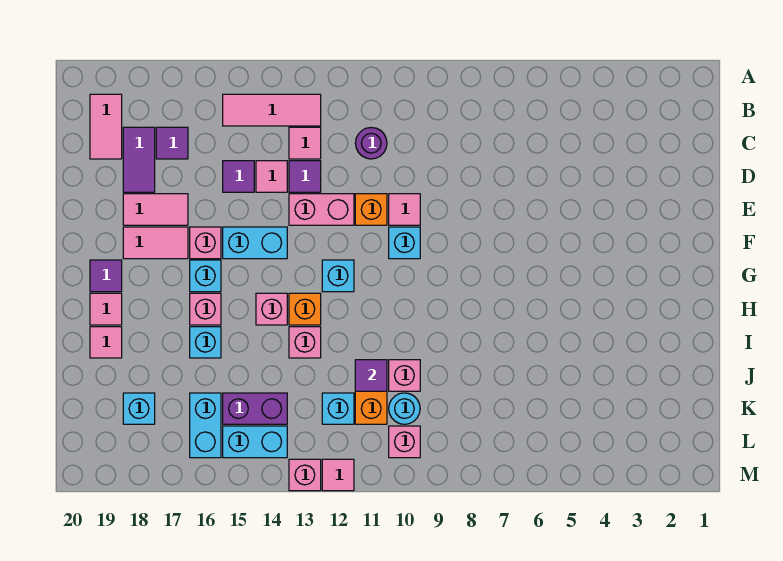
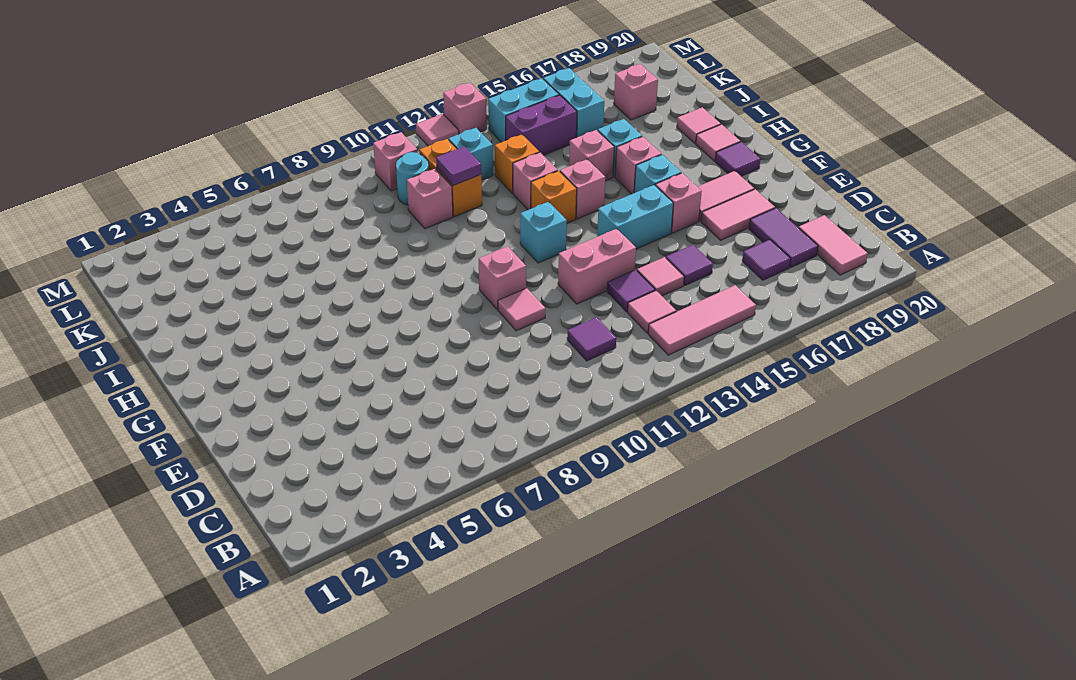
purple 1x1 round brick [355,127,387,159] -> purple 1x1 tile [567,317,616,361]
orange 1x1 brick [355,194,387,225] -> orange 1x1 brick moved to [495,134,539,193]
cyan 1x1 brick [389,227,420,259] -> pink 1x1 brick [479,246,526,309]
none -> pink 1x1 brick [569,130,614,181]
cyan 1x1 brick [123,393,155,424] -> pink 1x1 brick [614,64,658,120]

